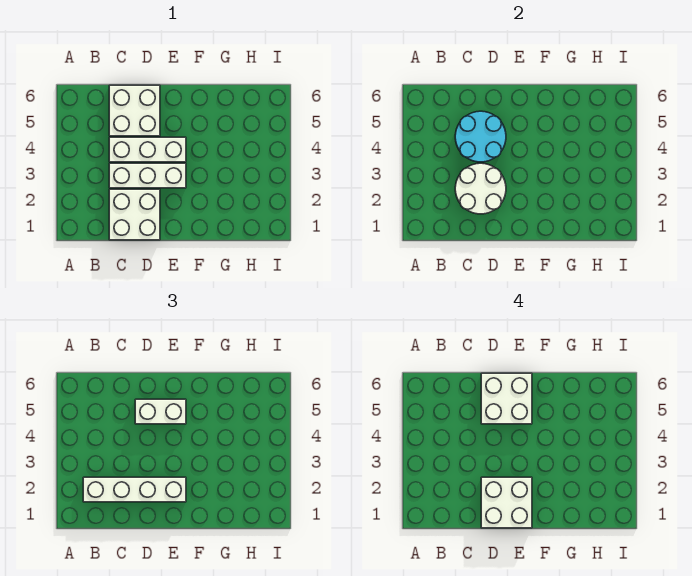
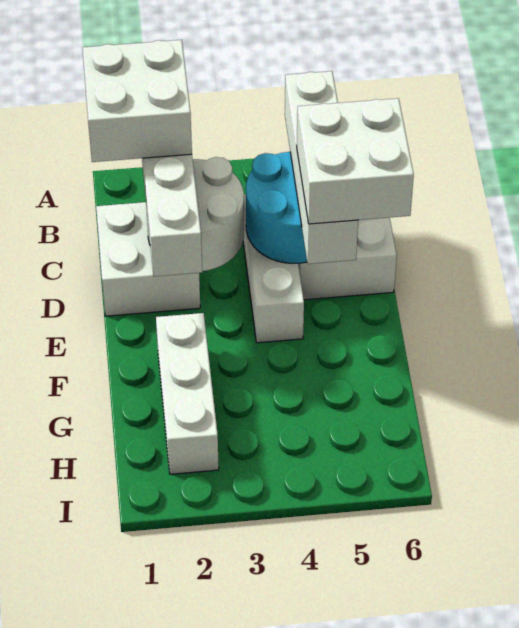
white 1x3 brick [109,163,186,188] -> white 1x3 brick moved to [156,313,219,474]
white 2x2 brick [481,477,532,528] -> white 2x2 brick moved to [82,40,192,162]
white 1x2 brick [135,399,186,424] -> white 1x4 brick [285,71,358,264]

